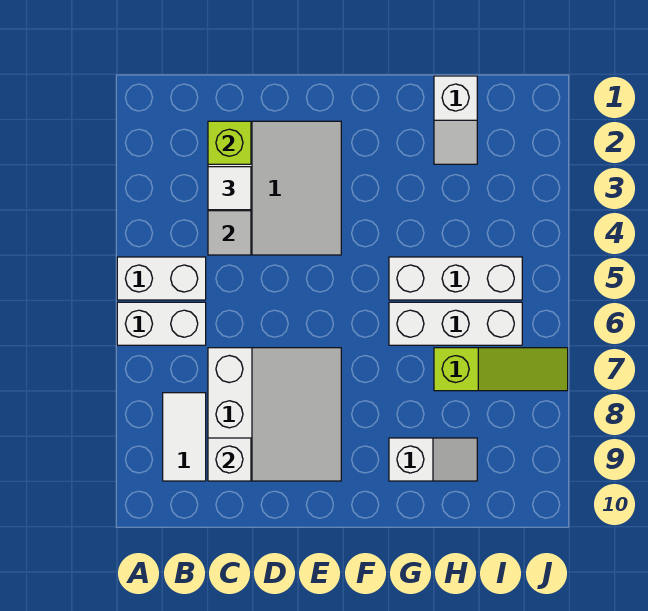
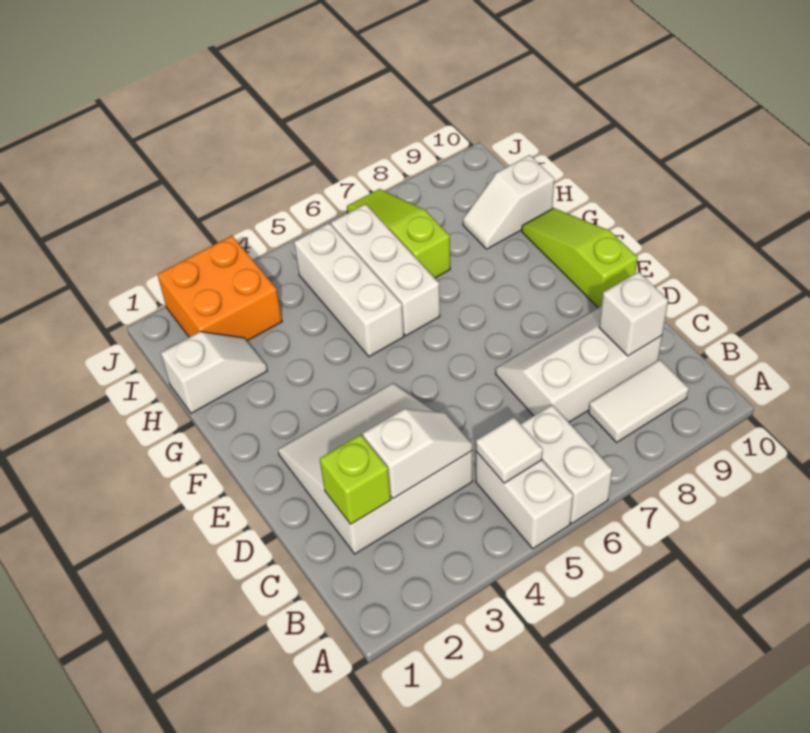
white 1x1 tile [208,167,251,210] -> white 1x1 tile moved to [476,418,543,483]
white 3x3 slope [208,348,341,481] -> white 2x3 slope [496,306,662,422]
none -> lime 1x3 slope [522,208,638,308]
white 1x2 slope [389,438,477,481] -> white 1x2 slope turned to [463,155,554,249]
none -> orange 2x2 brick [157,236,282,341]

